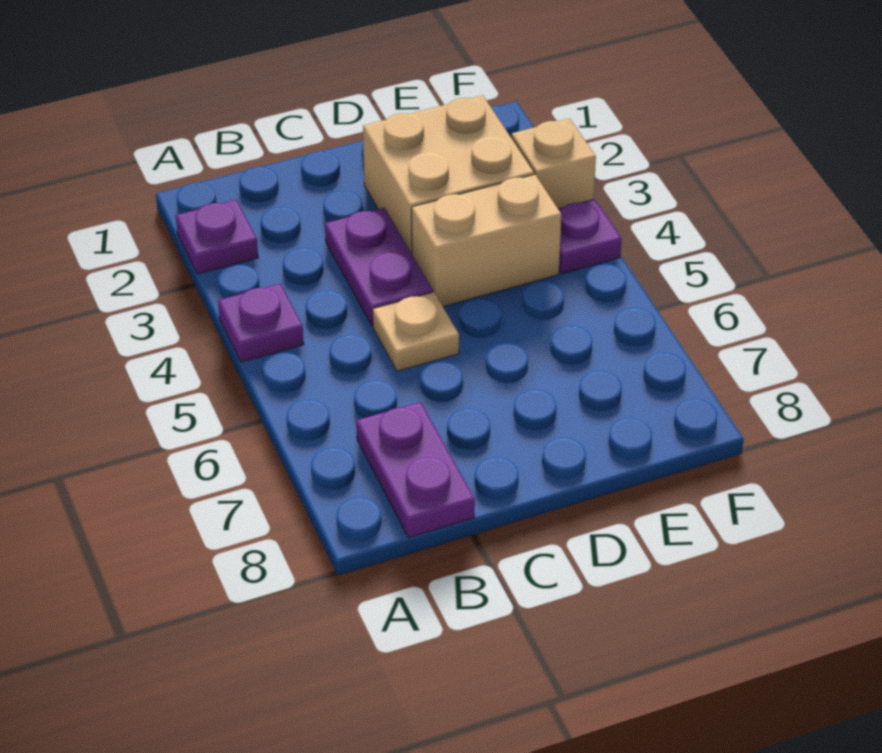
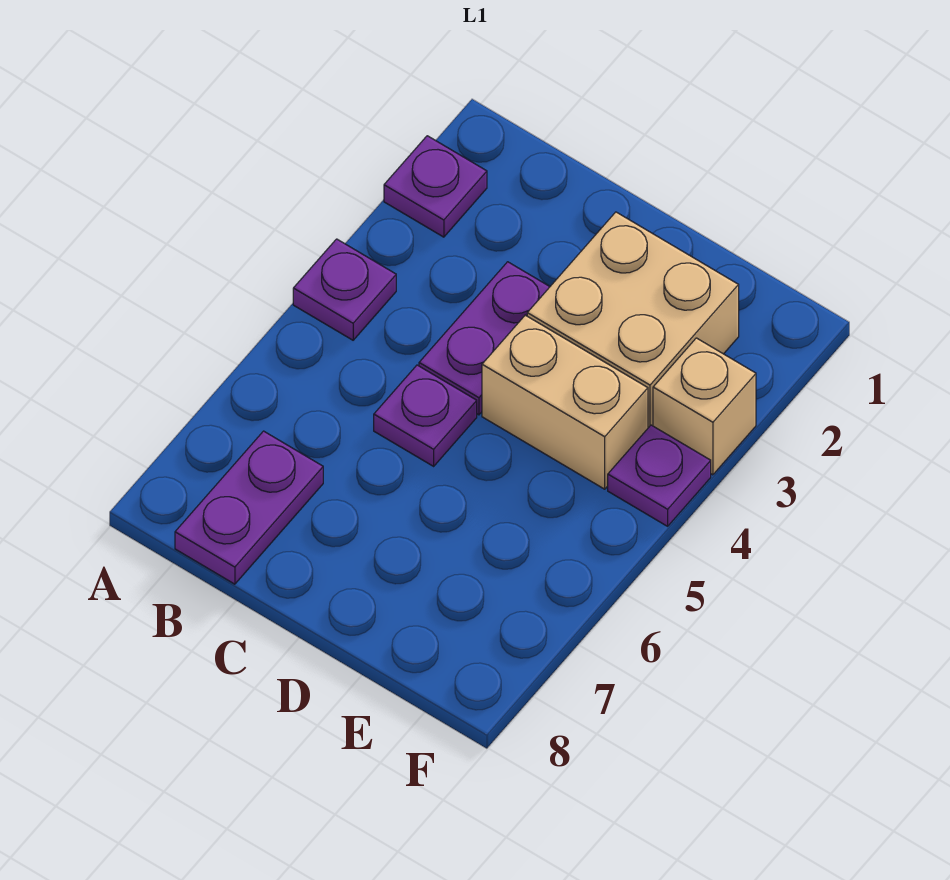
tan 1x1 plate [373,292,459,371] -> purple 1x1 plate [374,365,477,466]

